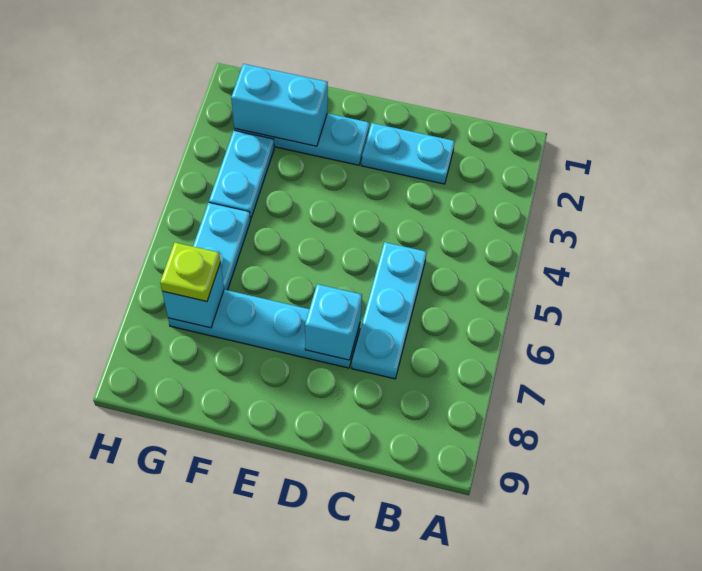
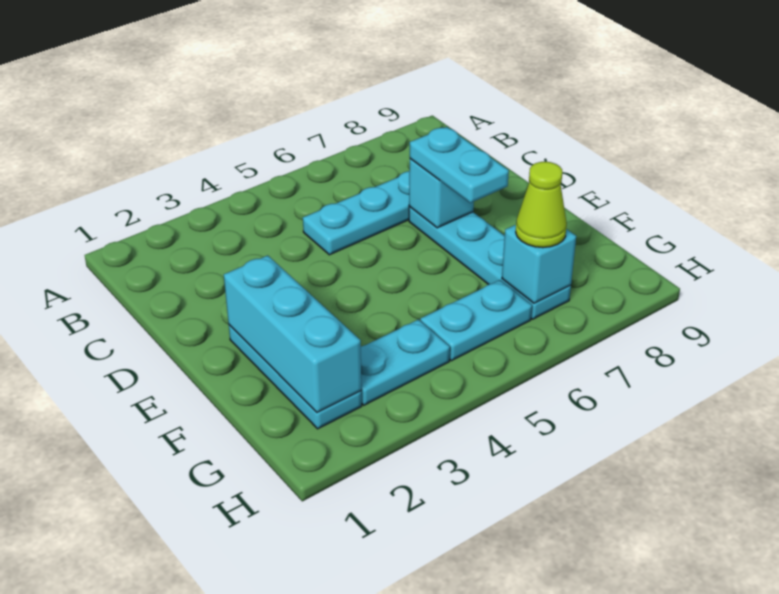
cyan 1x2 plate [361,123,455,184] -> cyan 1x2 plate moved to [410,127,509,203]
cyan 1x2 brick [231,64,328,146] -> cyan 1x3 brick [224,255,361,412]
lime 1x1 plate [160,243,220,301] -> lime 1x1 cone [516,162,567,248]

